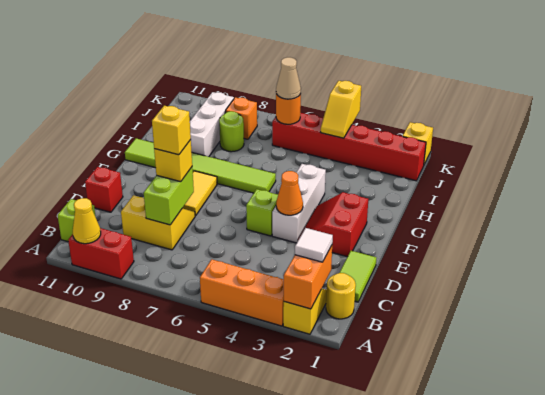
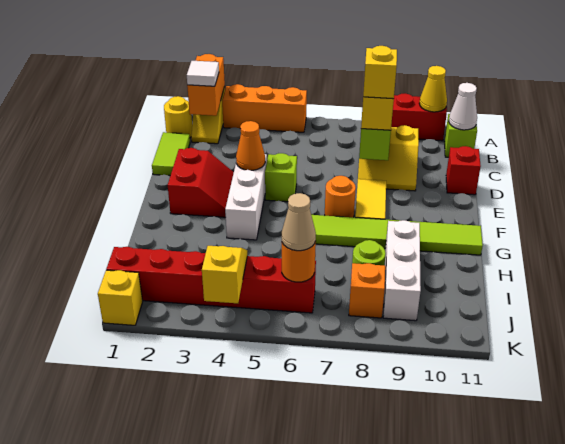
none -> white 1x1 cone [449,83,477,130]
none -> orange 1x1 round brick [325,176,356,217]

